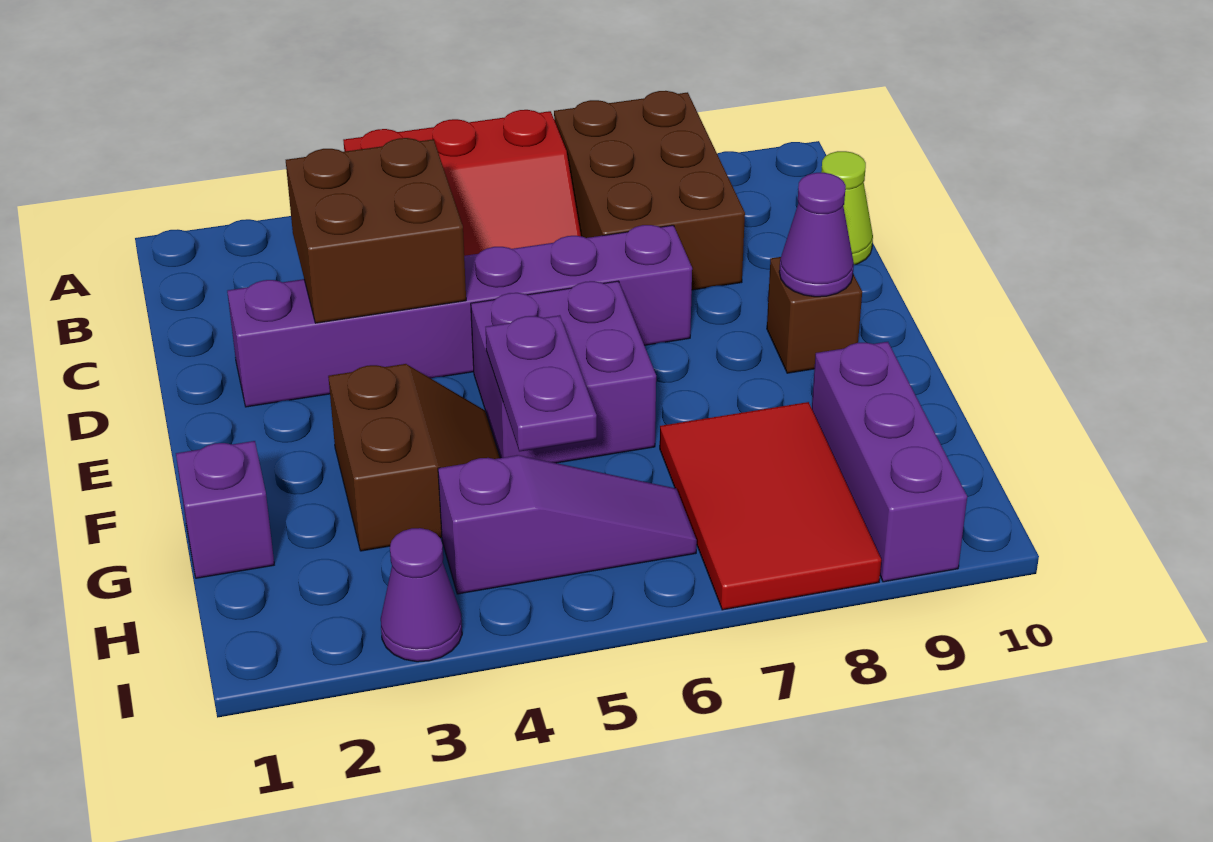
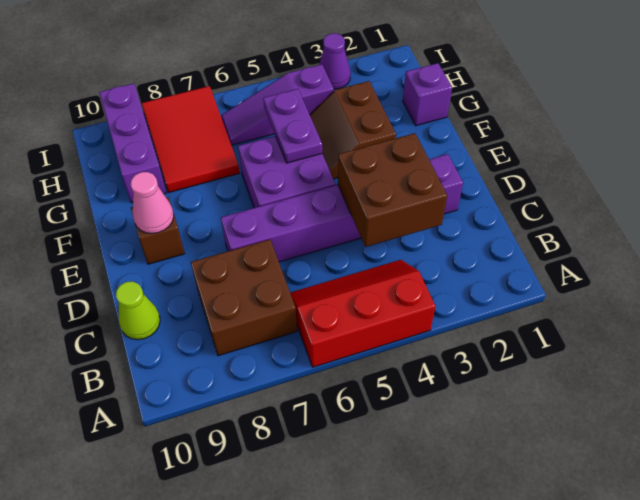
brown 2x3 brick [554,91,745,290] -> brown 2x2 brick [191,239,297,356]
purple 1x1 cone [779,173,854,297] -> pink 1x1 cone [131,172,174,233]

